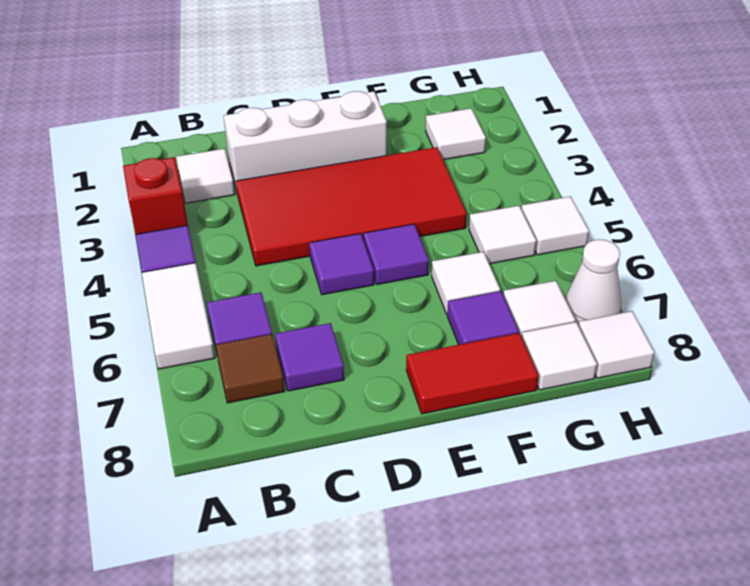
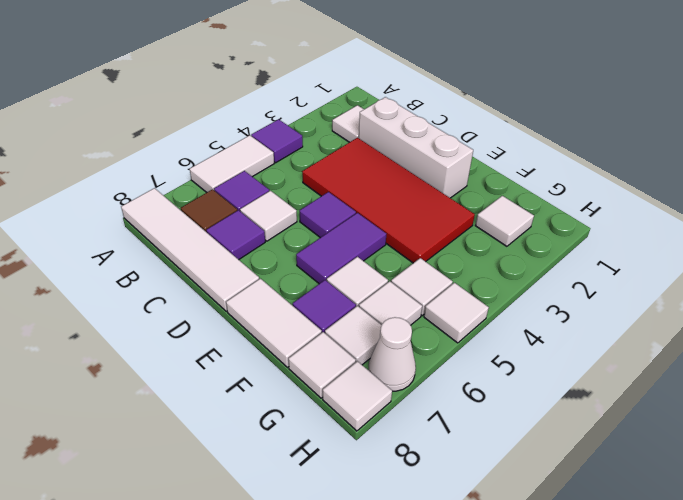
red 1x1 brick [123,157,188,234] -> none
none -> white 1x4 tile [121,188,259,311]
none -> white 1x1 tile [240,191,297,241]
purple 1x1 tile [364,224,429,285] -> purple 1x2 tile [296,213,386,284]
red 1x2 tile [406,333,539,414] -> white 1x2 tile [226,279,322,367]
none -> white 1x1 tile [359,281,422,325]

